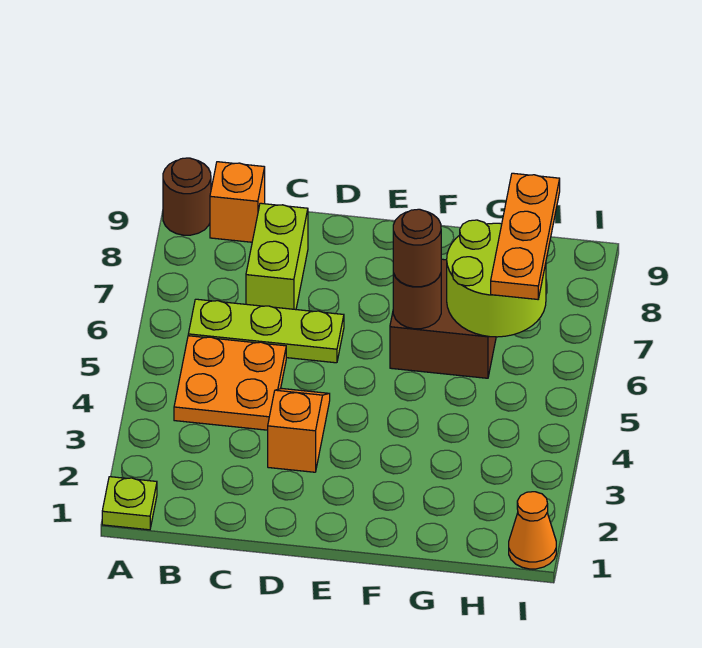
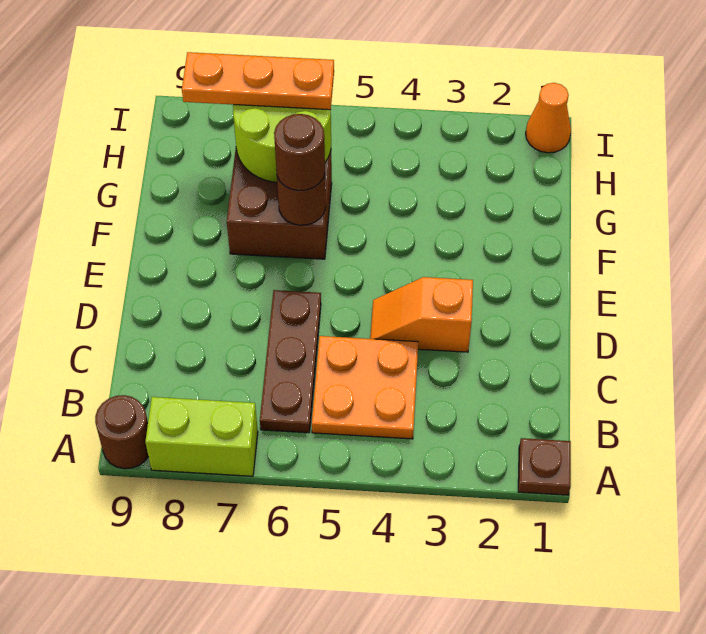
lime 1x1 plate [102,477,157,530] -> brown 1x1 plate [518,438,571,495]
lime 1x3 plate [188,299,344,363] -> brown 1x3 plate [260,290,321,433]
orange 1x1 brick [210,162,265,242] -> none
lime 1x2 brick [246,203,308,310] -> lime 1x2 brick moved to [145,397,258,476]

